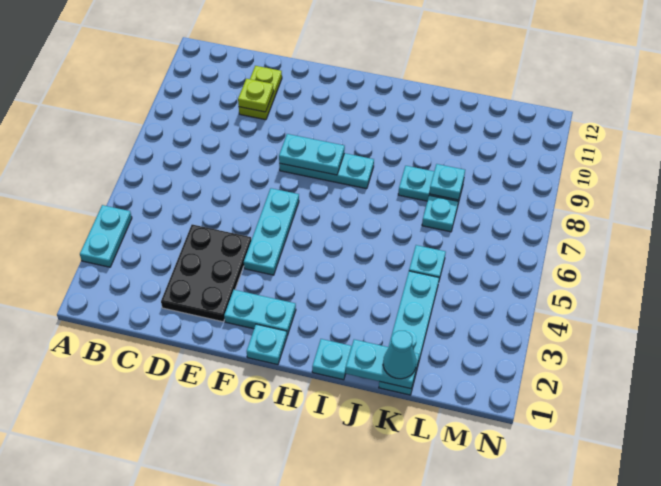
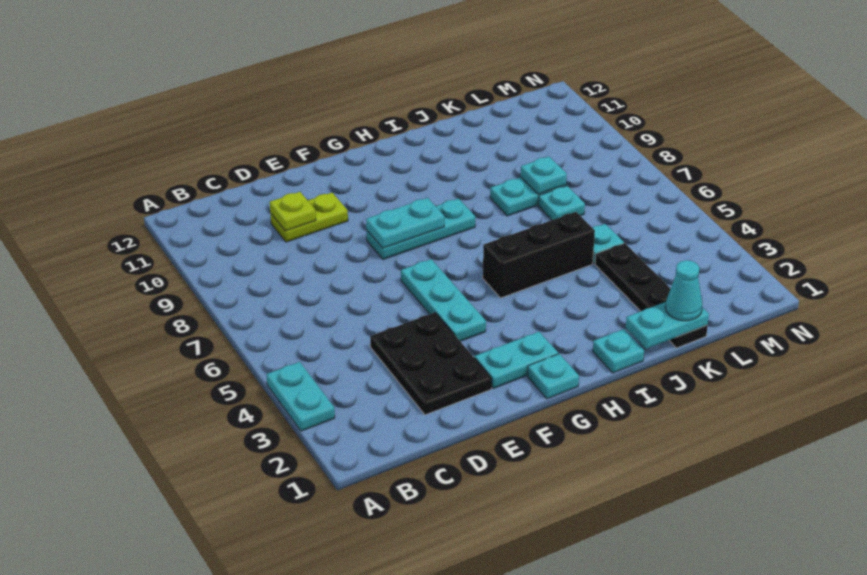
lime 1x2 plate [239,66,282,120] -> lime 1x2 plate turned to [270,193,348,242]
none -> black 1x3 brick [483,212,595,298]
cyan 1x4 plate [379,271,439,395] -> black 1x4 plate [595,243,708,348]

